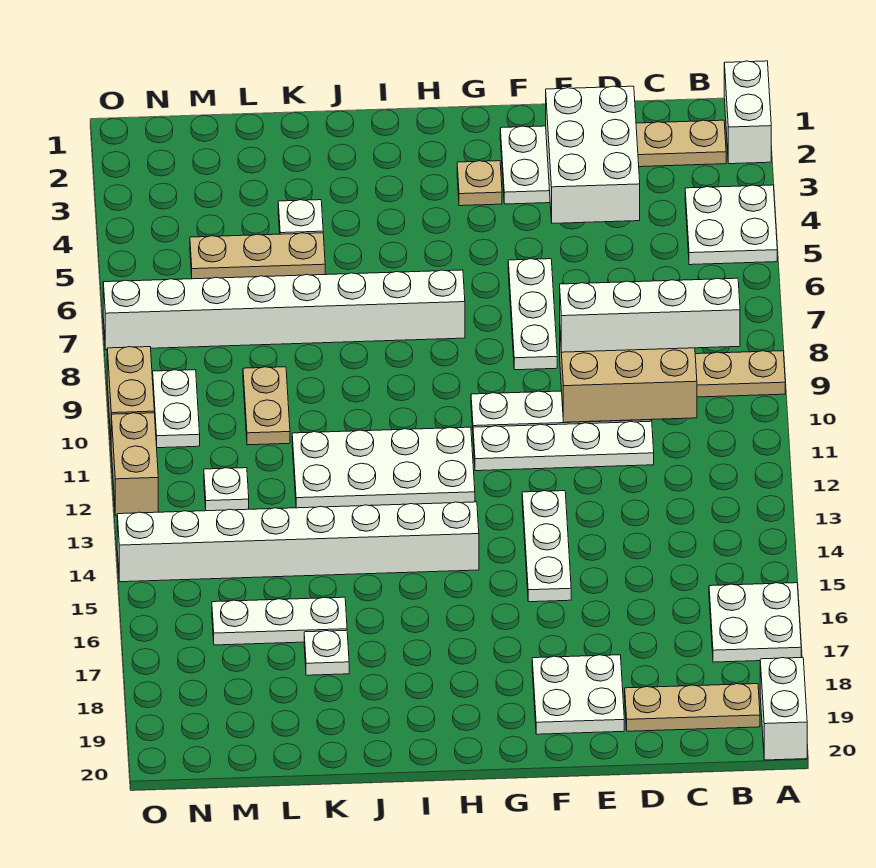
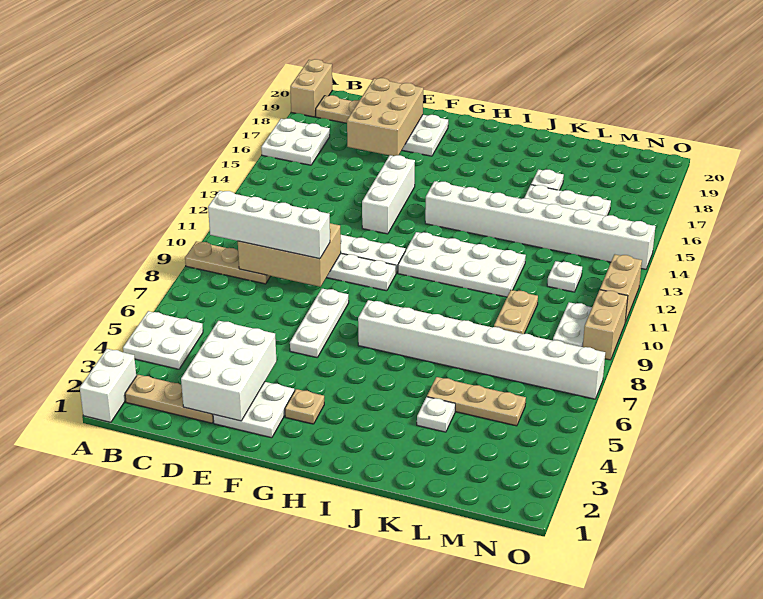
white 1x2 brick [760,658,807,760] -> tan 1x2 brick [290,59,332,117]
none -> tan 2x3 brick [347,78,423,156]
white 1x3 plate [522,491,571,602] -> white 1x3 brick [362,155,415,234]

